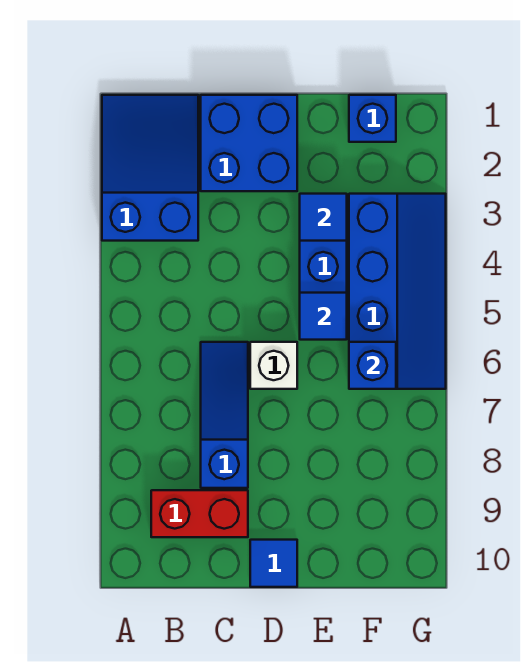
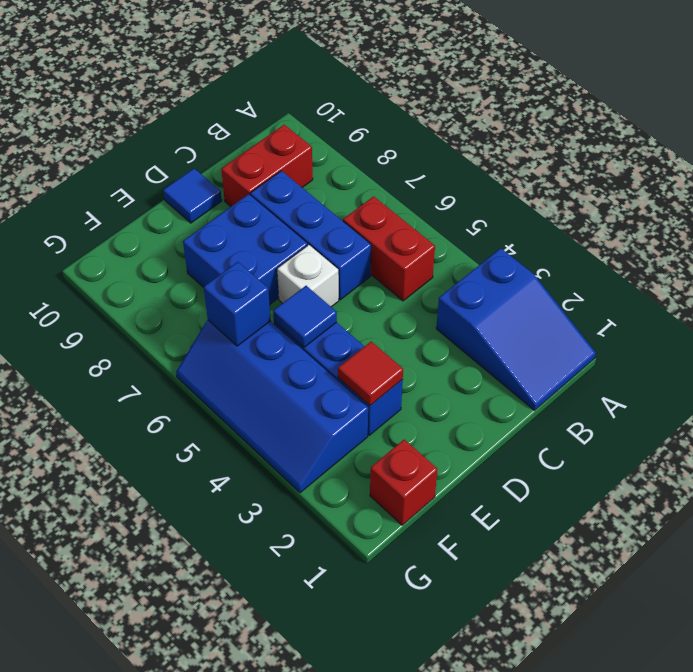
none -> red 1x2 brick [343,196,435,301]
blue 2x2 brick [201,95,297,191] -> blue 2x2 brick moved to [183,194,307,305]
blue 1x3 slope [201,342,248,488] -> blue 1x3 brick [250,171,371,300]
blue 1x1 tile [300,194,347,241] -> red 1x1 tile [338,342,403,405]
blue 1x1 brick [349,95,396,142] -> red 1x1 brick [370,439,438,525]

